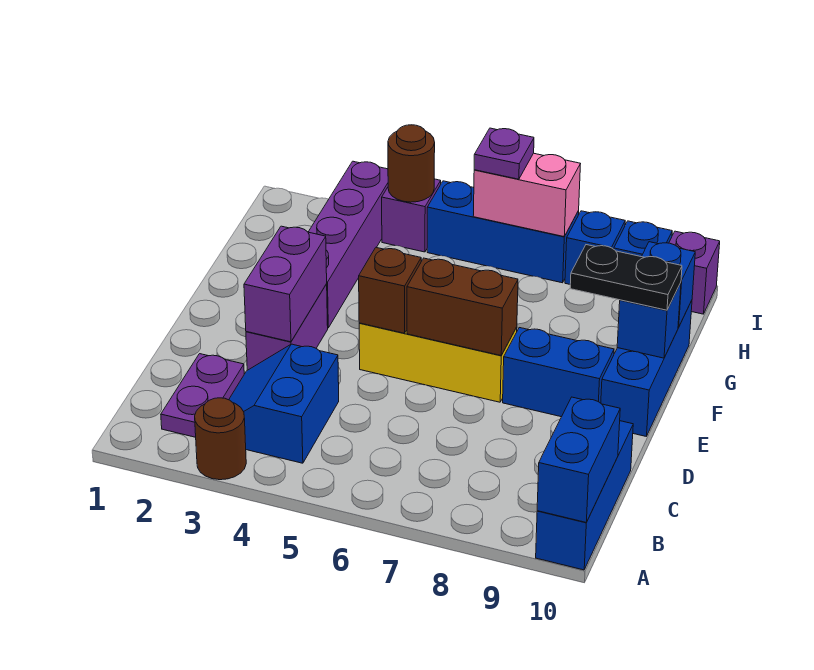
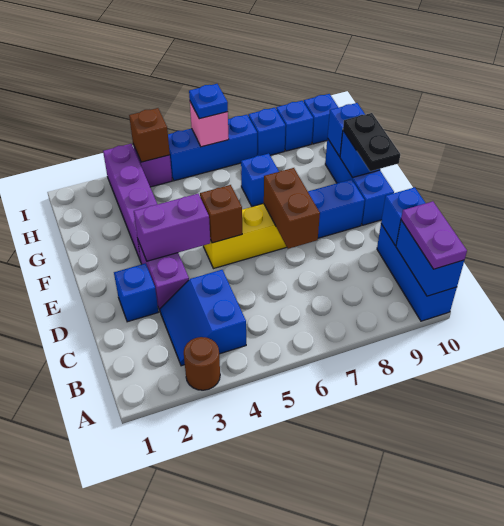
purple 1x2 plate [161,354,244,437] -> purple 1x2 plate moved to [401,201,467,269]
none -> blue 1x1 brick [381,187,425,246]
none -> blue 1x1 brick [114,263,158,322]
purple 1x2 brick [244,226,327,342] -> purple 1x2 brick turned to [134,194,210,261]
brown 1x2 brick [407,258,518,355] -> brown 1x2 brick turned to [264,168,320,249]
black 1x2 plate [570,245,682,310] -> black 1x2 plate turned to [343,113,400,171]
none -> blue 1x1 brick [241,154,279,207]
brown 1x1 round brick [388,125,435,202] -> brown 1x1 brick [129,108,170,162]
pink 1x2 brick [473,153,580,237] -> pink 1x1 brick [190,102,229,147]
purple 1x1 plate [474,128,534,179] -> blue 1x1 plate [189,84,228,119]
purple 1x1 brick [669,231,720,314] -> blue 1x1 brick [304,94,339,144]

